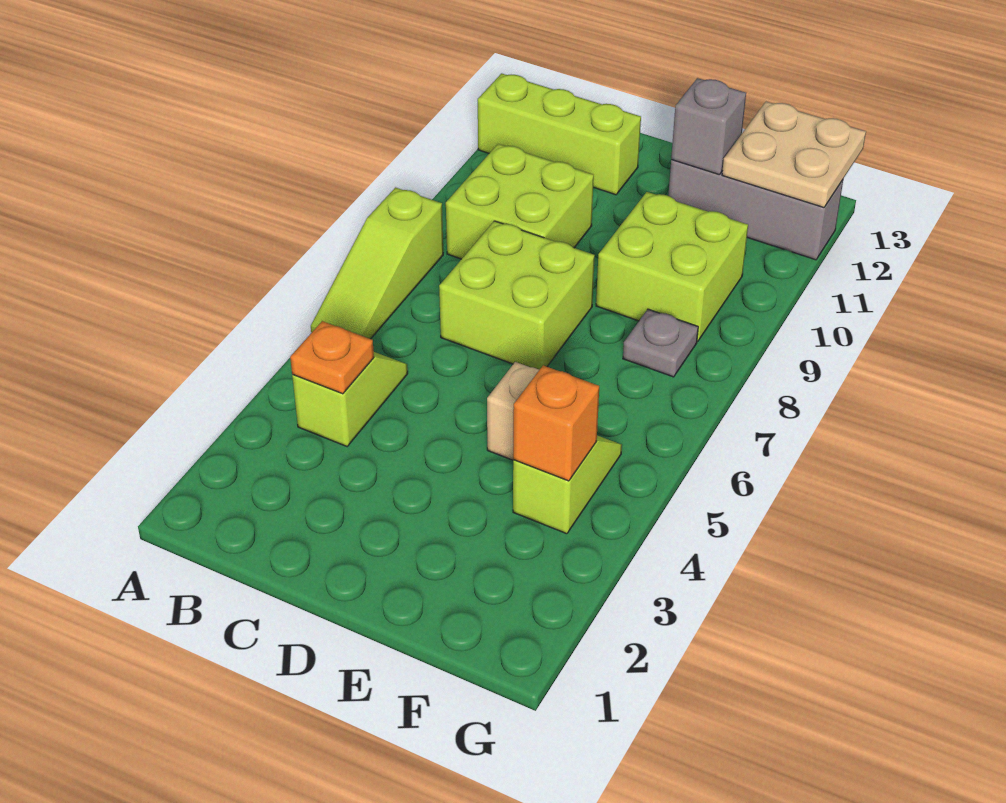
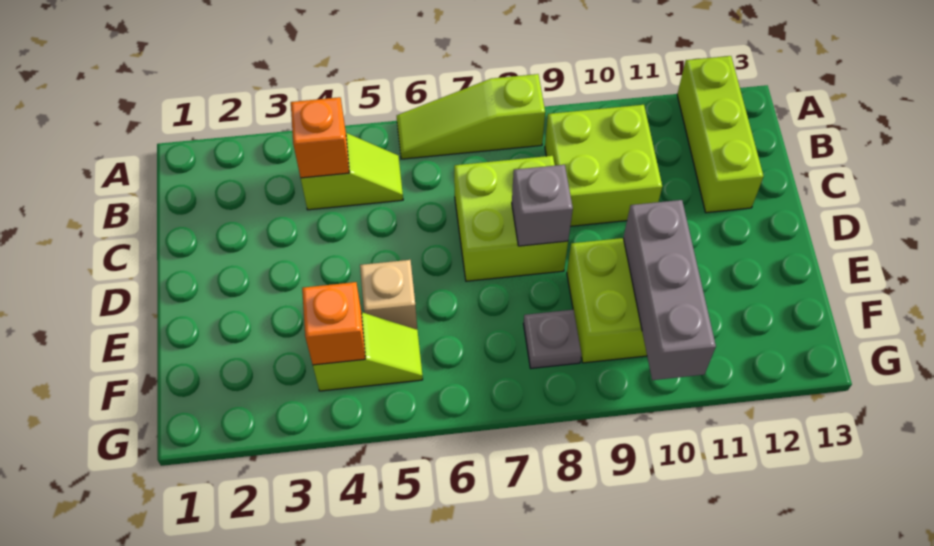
orange 1x1 plate [290,321,374,394] -> orange 1x1 brick [291,97,349,178]
grey 1x3 brick [668,160,843,260] -> grey 1x3 brick moved to [623,200,716,380]
grey 1x1 brick [671,78,746,175] -> grey 1x1 brick moved to [512,165,573,246]
tan 2x2 plate [722,102,866,207] -> none

